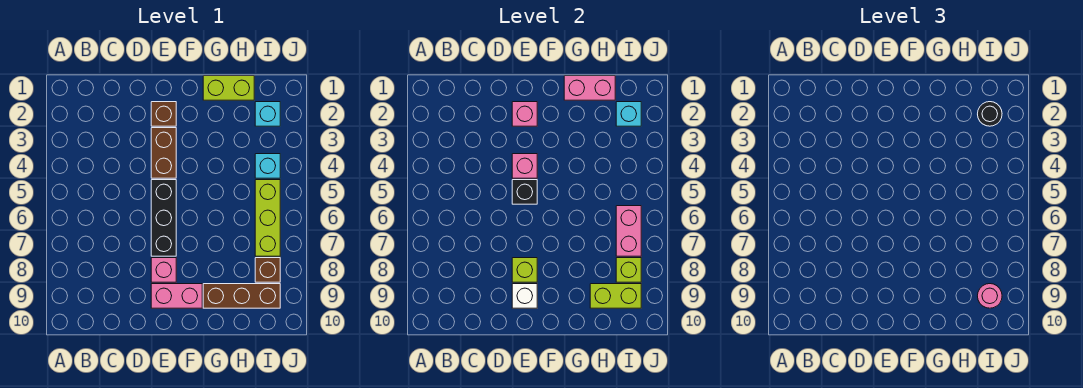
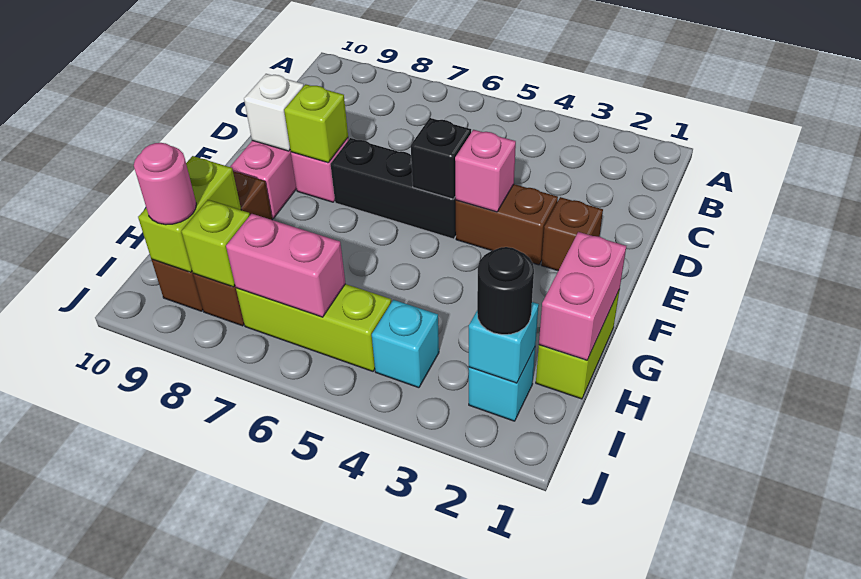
pink 1x1 brick [512,102,537,126] -> none

